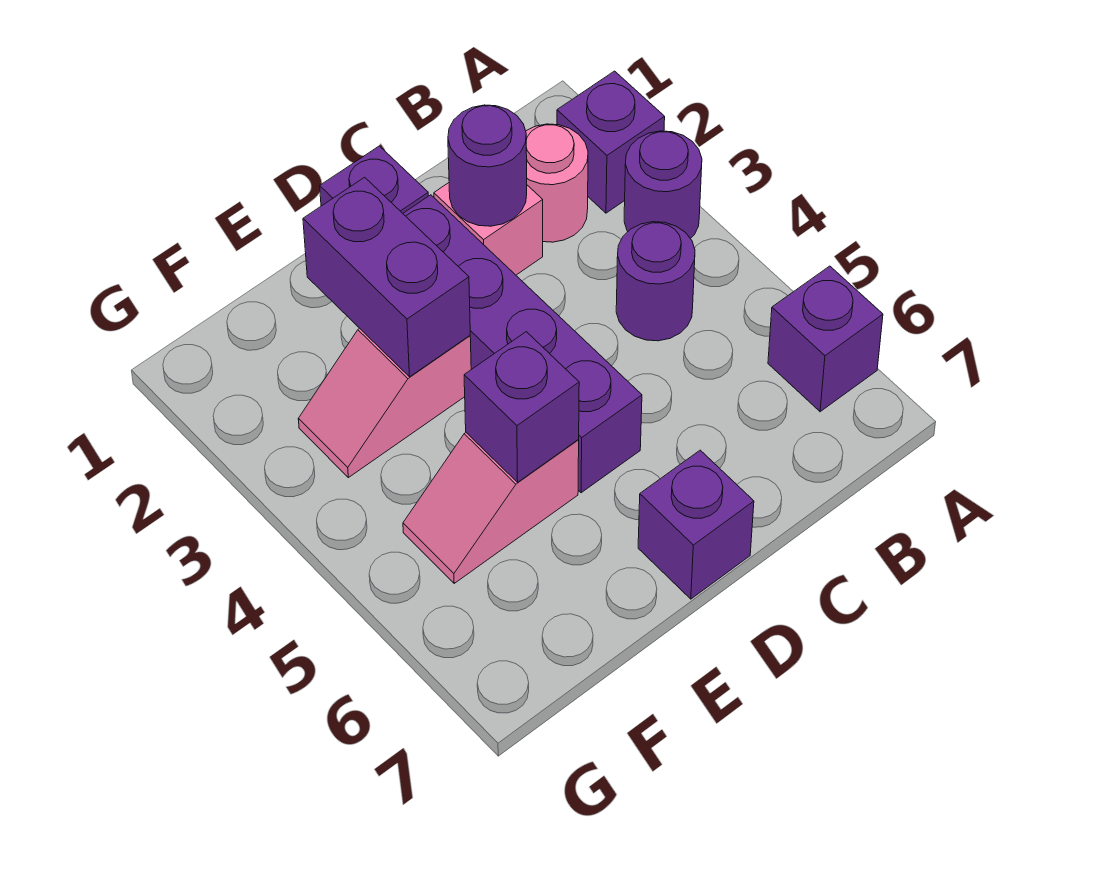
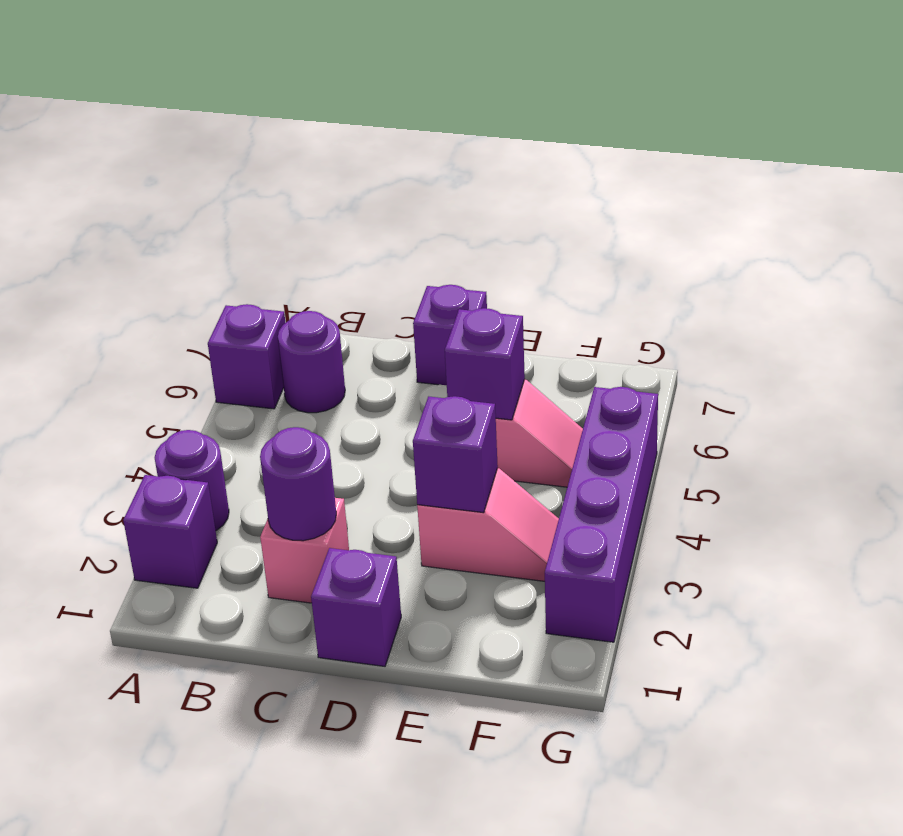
pink 1x1 round brick [526,124,588,242] -> none
purple 1x1 round brick [616,222,695,341] -> purple 1x1 round brick moved to [278,311,345,413]
purple 1x4 brick [403,195,642,493] -> purple 1x4 brick moved to [545,387,658,642]
purple 1x2 brick [303,177,470,377] -> purple 1x1 brick [413,396,498,513]

